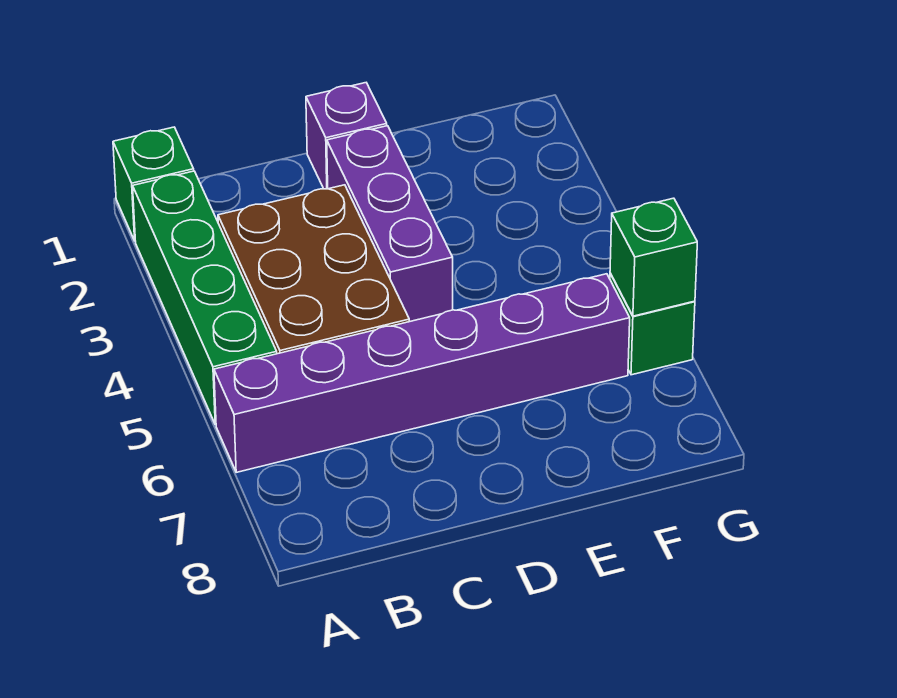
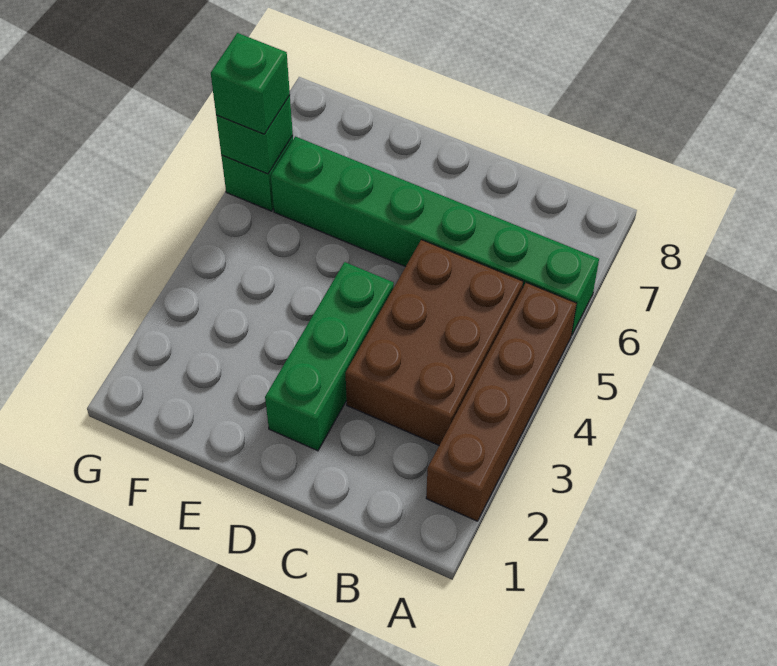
green 1x1 brick [113,127,194,241] -> green 1x1 brick moved to [211,33,290,134]
green 1x4 brick [133,171,277,425] -> brown 1x4 brick [426,283,576,521]
purple 1x6 brick [214,274,630,472] -> green 1x6 brick [271,136,599,335]
purple 1x1 brick [306,83,387,189] -> none
purple 1x3 brick [327,126,453,322] -> green 1x3 brick [265,262,394,451]

